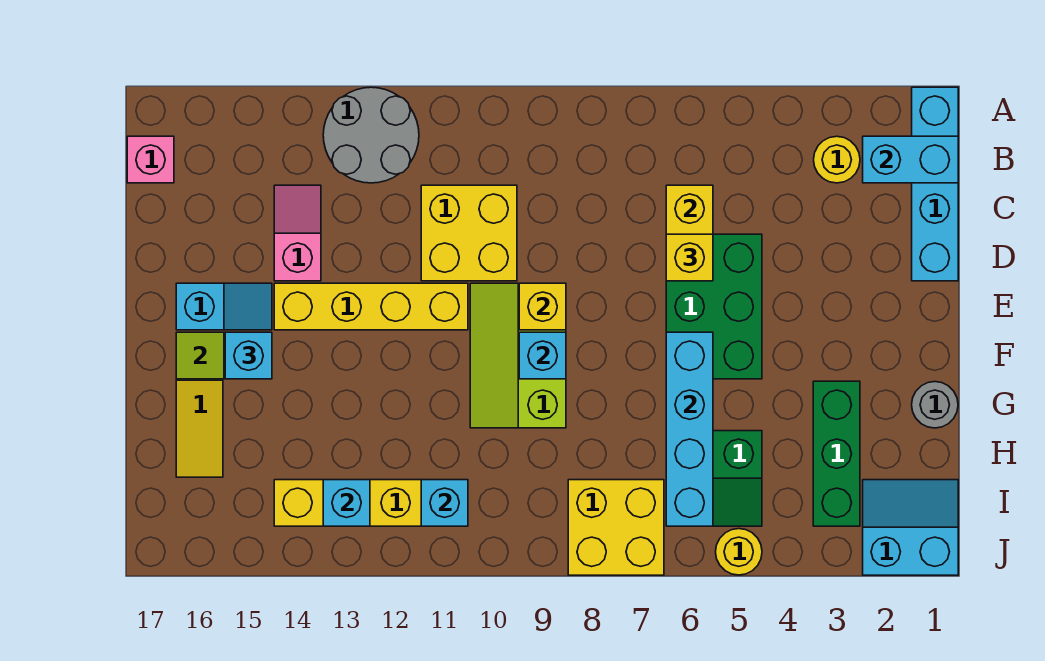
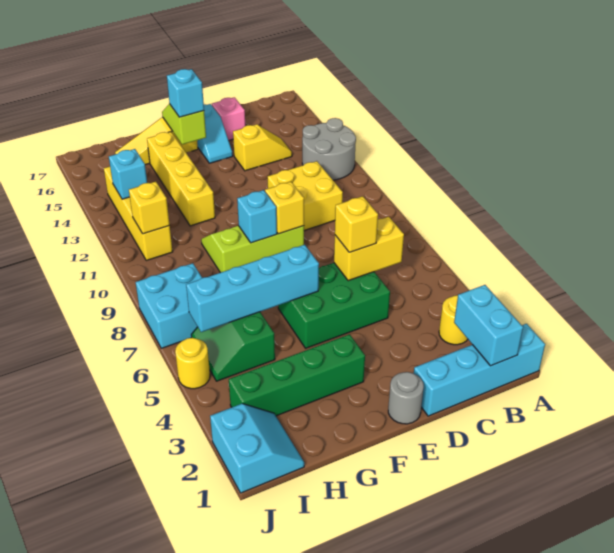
pink 1x1 brick [127,136,174,183] -> pink 1x1 brick moved to [212,97,245,140]
pink 1x2 slope [274,185,321,281] -> yellow 1x2 slope [233,124,292,171]
yellow 1x4 brick [274,283,468,330] -> yellow 1x4 brick moved to [147,132,215,226]
grey 1x1 round brick [912,382,958,428] -> grey 1x1 round brick moved to [388,372,424,424]
green 1x3 brick [813,381,860,526] -> green 1x4 brick [229,334,365,416]
yellow 2x2 brick [568,480,664,575] -> cyan 2x2 brick [136,263,202,348]
cyan 1x1 brick [421,480,468,526] -> yellow 1x1 brick [129,182,170,234]

